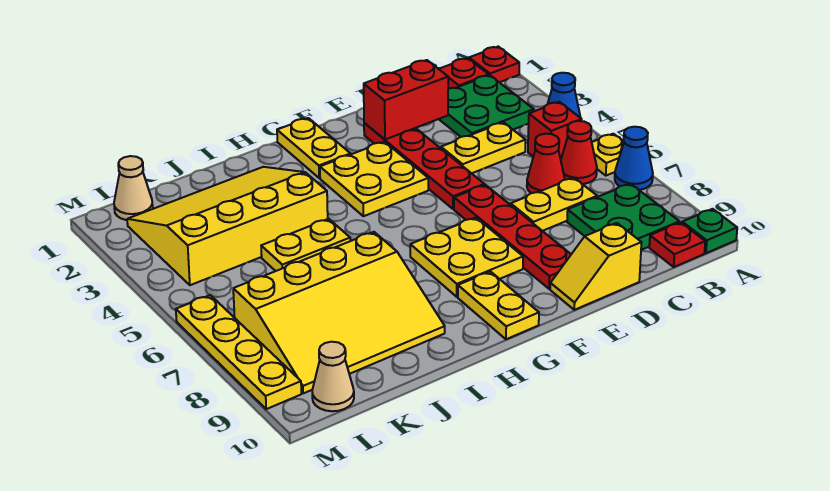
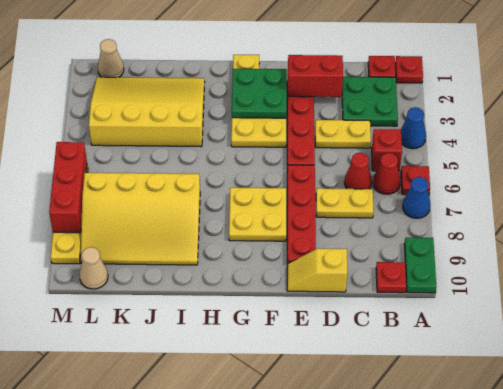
yellow 1x1 plate [592,134,624,176] -> red 1x1 plate [401,166,430,195]
green 1x1 plate [682,209,737,253] -> green 1x2 plate [404,238,436,293]
green 2x2 plate [567,184,679,250] -> green 2x2 plate moved to [232,69,287,118]
yellow 1x2 plate [458,272,539,339] -> none
yellow 1x2 plate [261,219,350,271] -> none
none -> red 1x3 brick [49,142,87,233]

